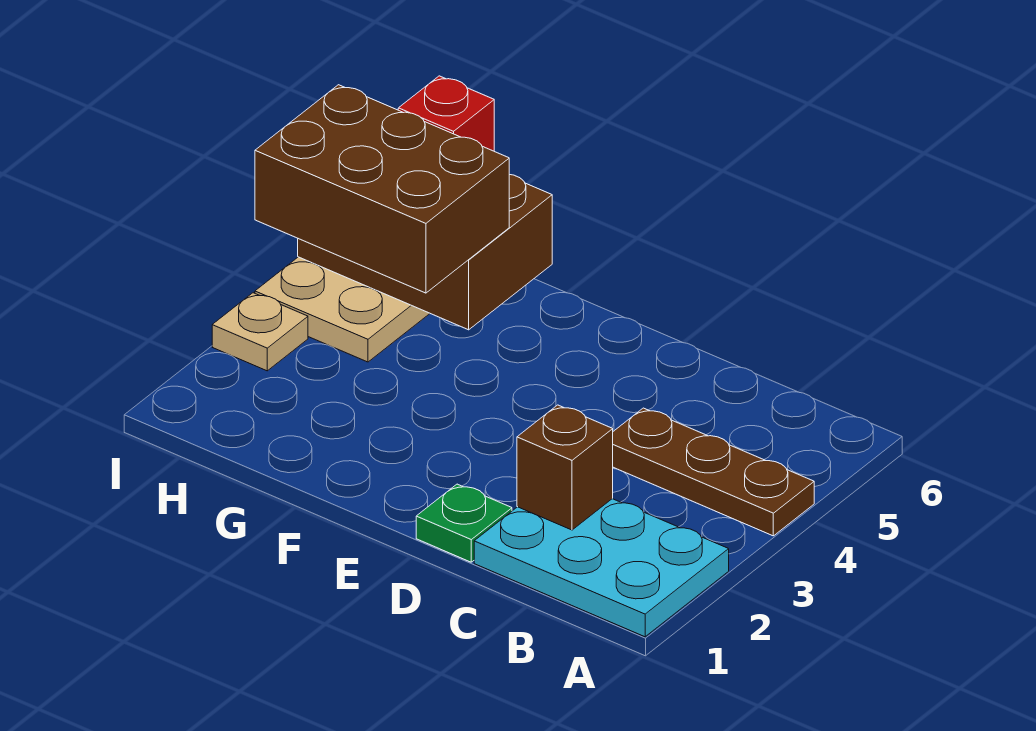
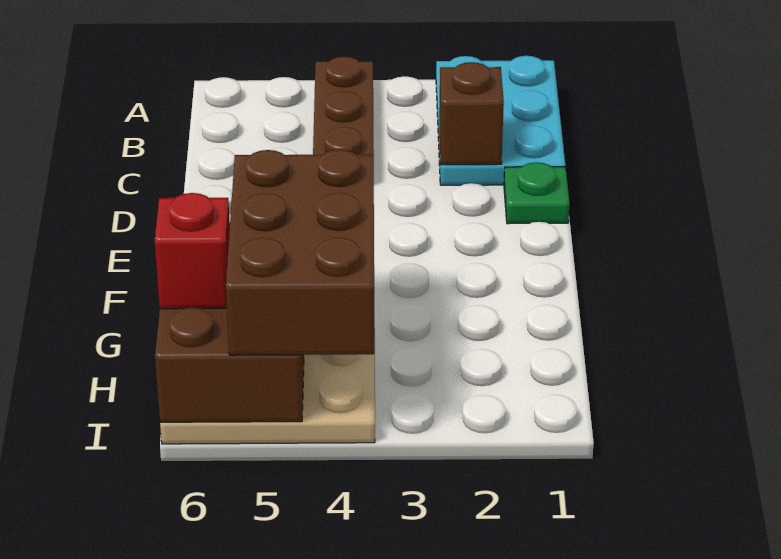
tan 1x1 plate [212,293,308,371] -> none

